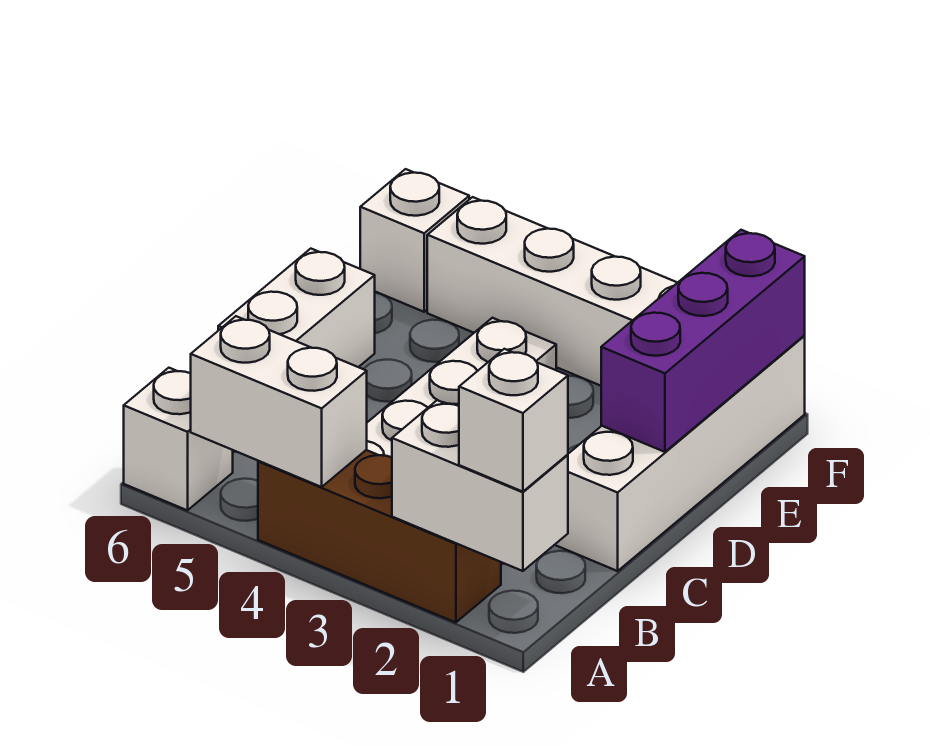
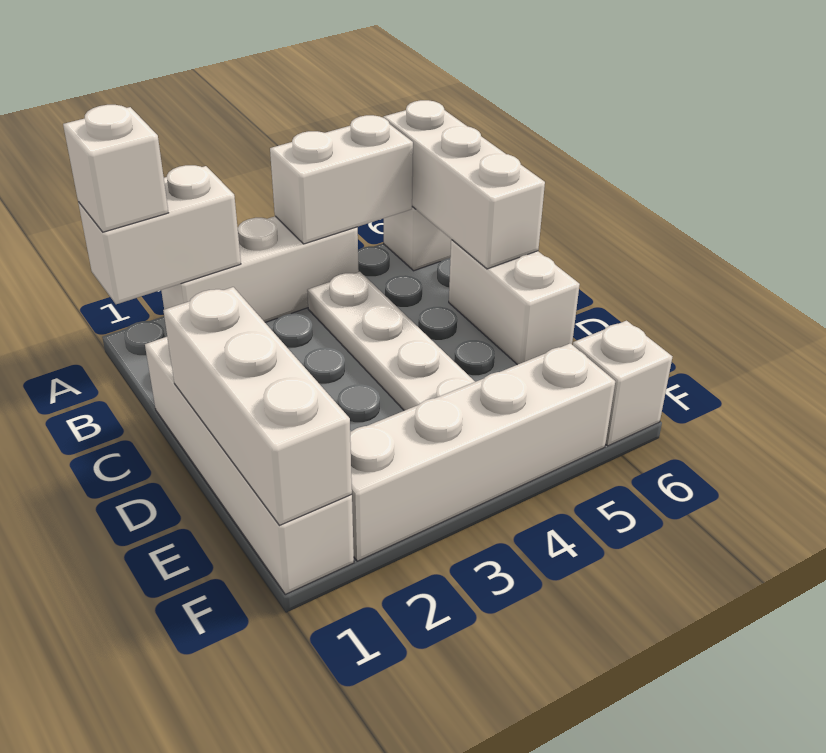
brown 1x3 brick [258,450,501,623] -> white 1x3 brick [161,216,359,322]
none -> white 1x3 brick [383,100,545,269]
purple 1x3 brick [601,230,805,452] -> white 1x3 brick [163,287,352,525]

